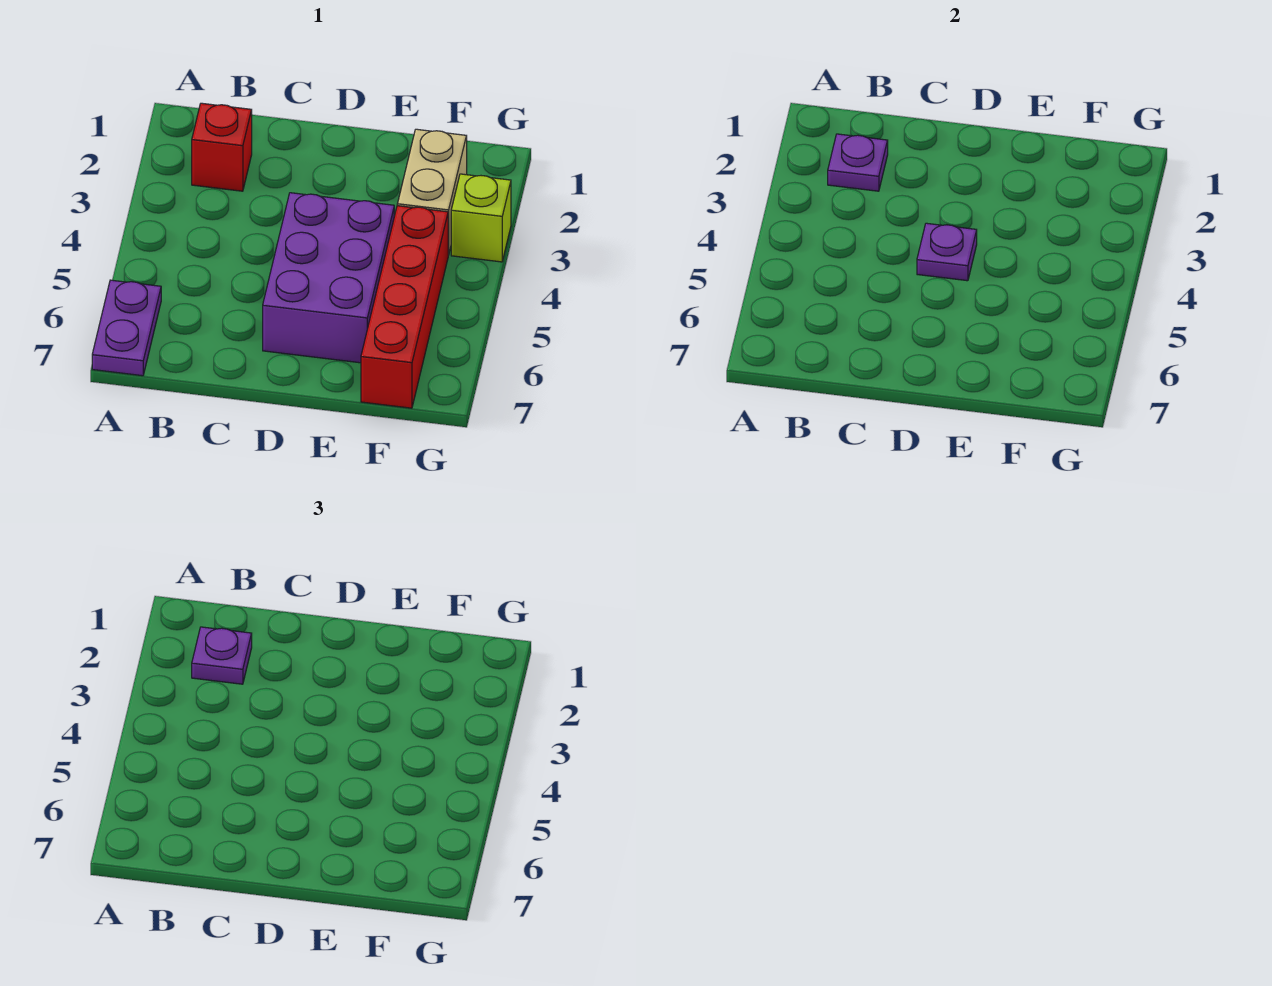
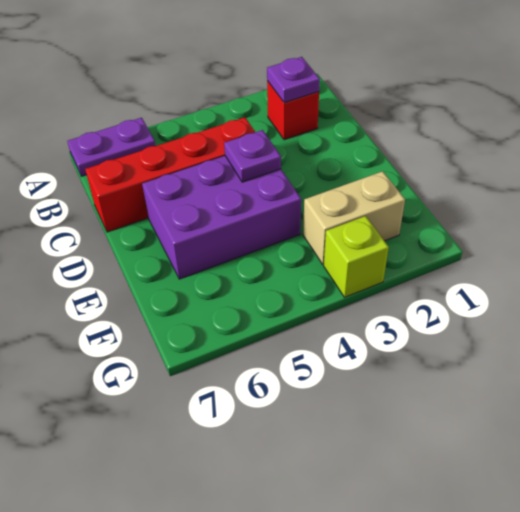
purple 1x1 plate [192,627,252,684] -> none
red 1x4 brick [361,206,448,408] -> red 1x4 brick moved to [85,117,255,232]

